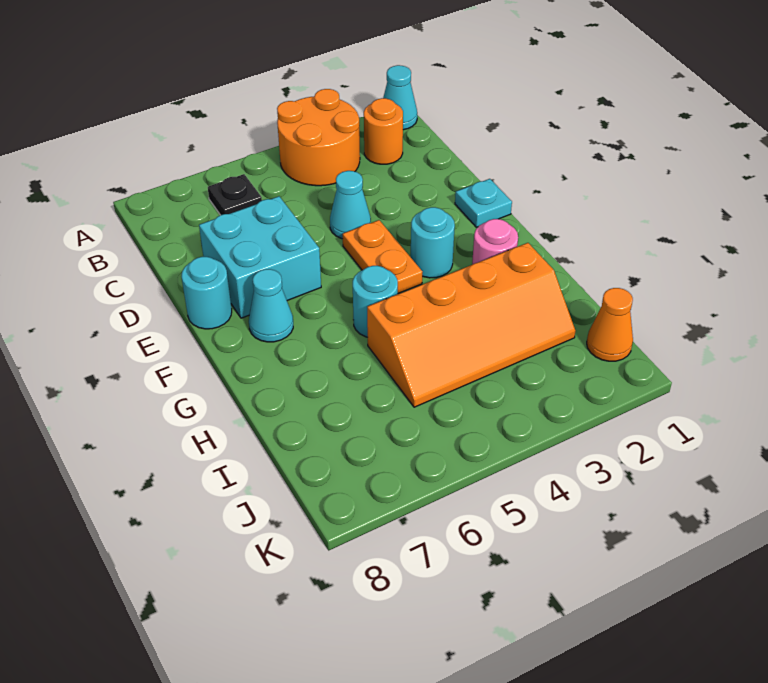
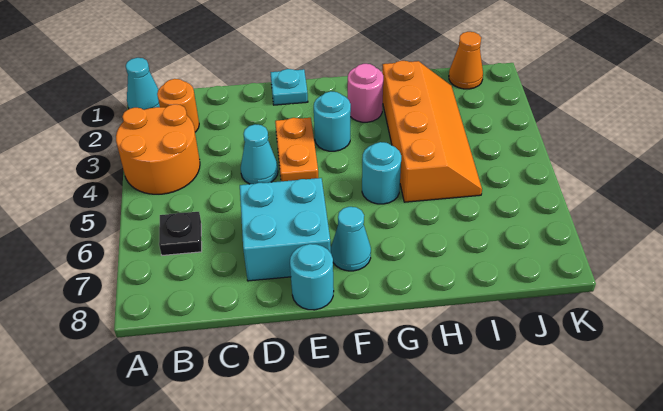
orange 1x2 plate [343,220,422,293] -> orange 1x2 plate turned to [275,118,318,181]

